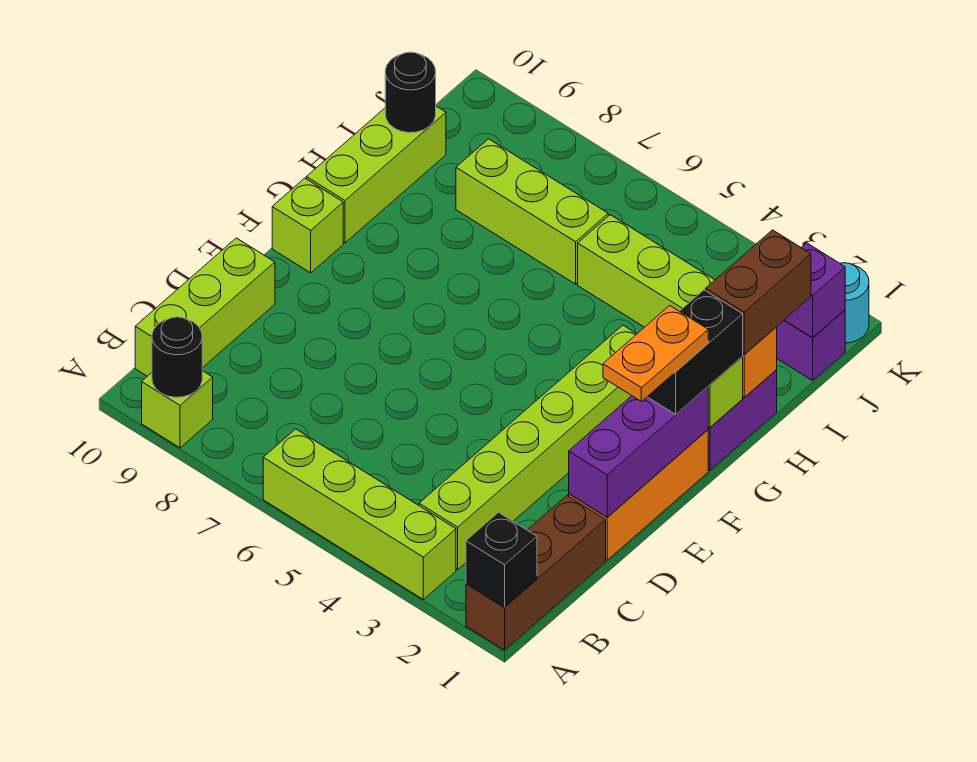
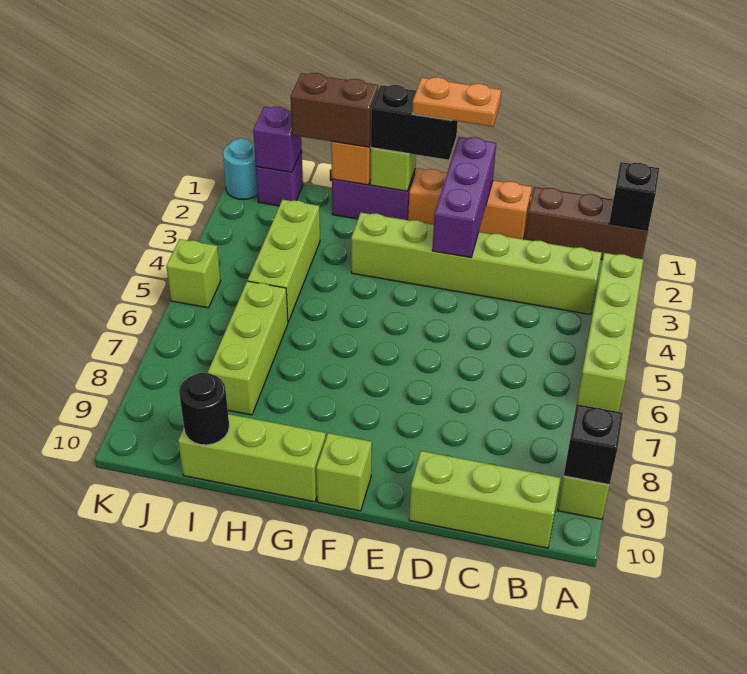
black 1x1 round brick [152,317,202,397] -> black 1x1 brick [564,404,623,485]
purple 1x3 brick [569,387,708,517] -> purple 1x3 brick turned to [432,137,496,258]
none -> lime 1x1 brick [166,239,221,308]

